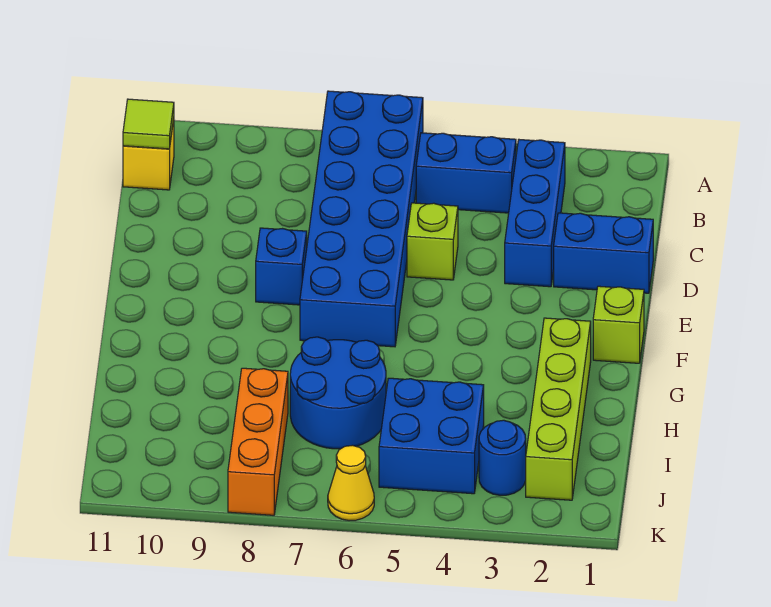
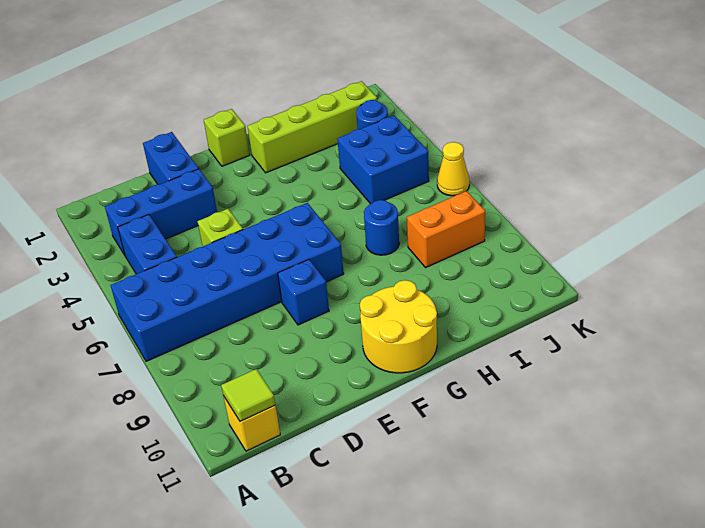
none -> yellow 2x2 round brick [360,280,437,373]
blue 2x2 round brick [290,337,386,449] -> blue 1x1 round brick [364,200,399,255]
orange 1x3 brick [228,368,288,515] -> orange 1x2 brick [407,191,485,267]

